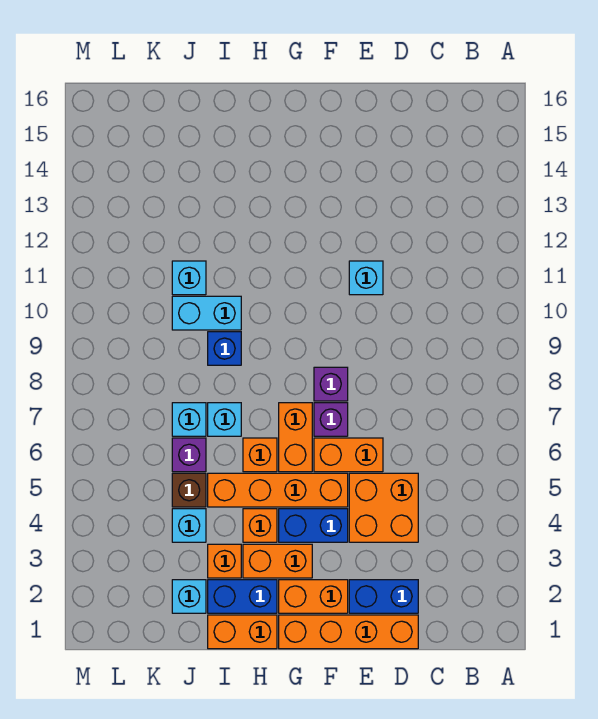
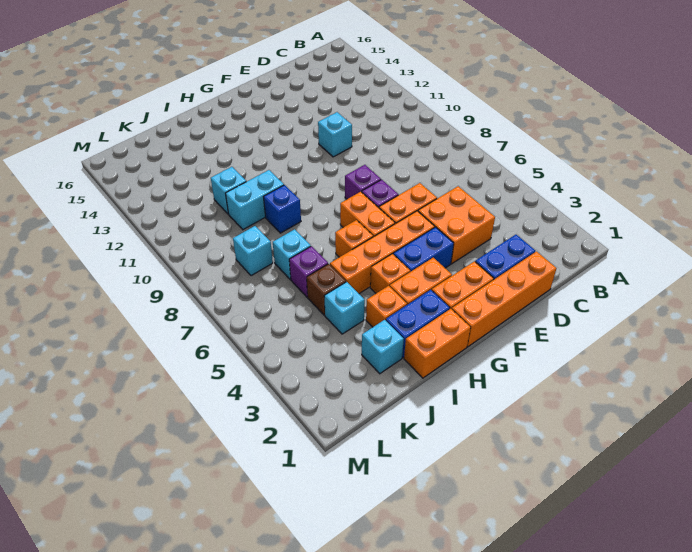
cyan 1x1 brick [208,403,241,436] -> cyan 1x1 brick moved to [233,226,273,276]

